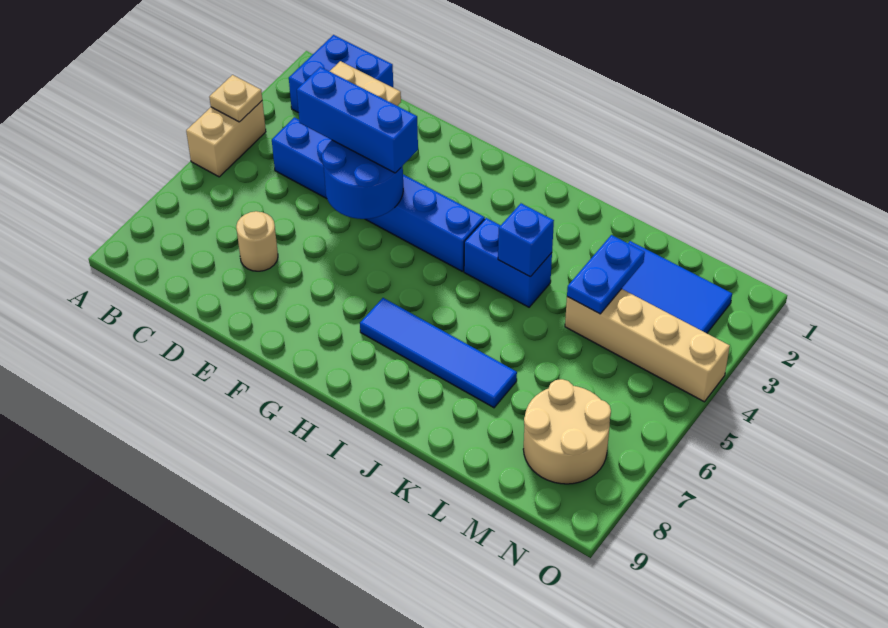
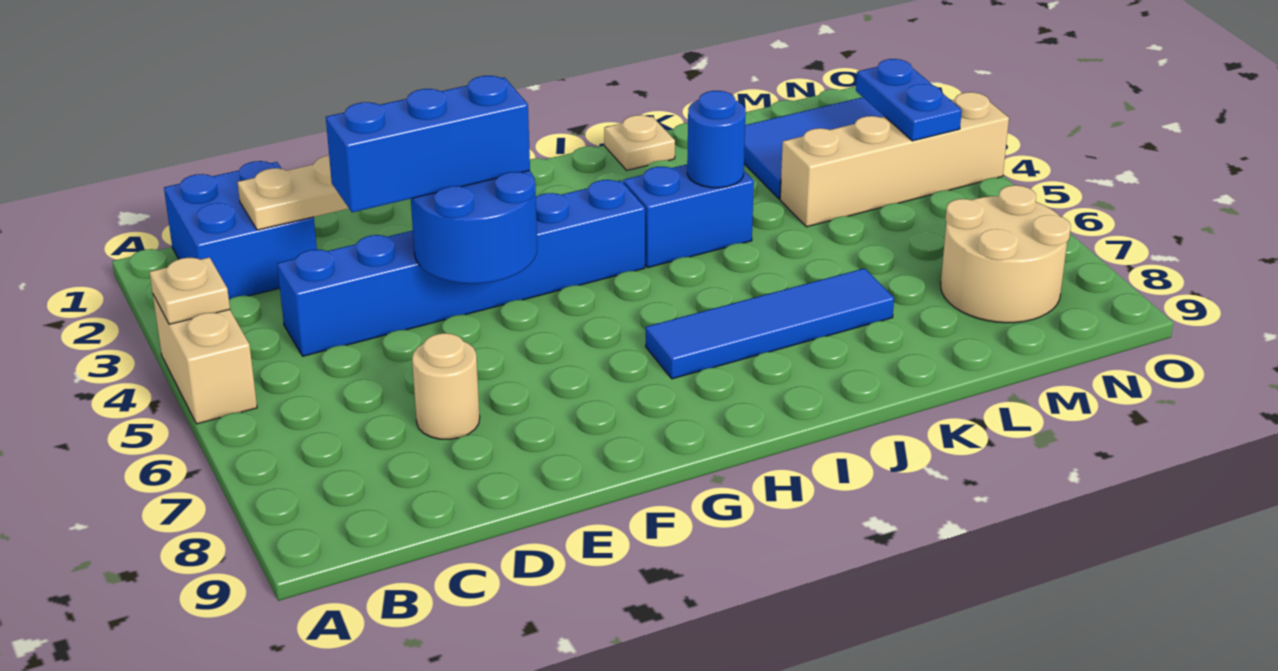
none -> tan 1x1 plate [604,115,675,170]
blue 1x1 brick [498,203,554,277] -> blue 1x1 round brick [687,91,746,188]
blue 1x2 plate [567,235,645,314] -> blue 1x2 plate moved to [856,59,962,141]

